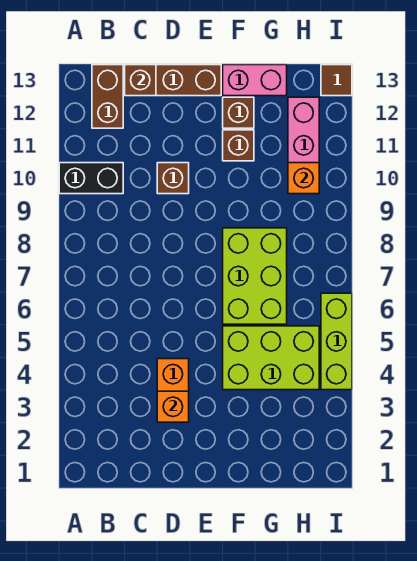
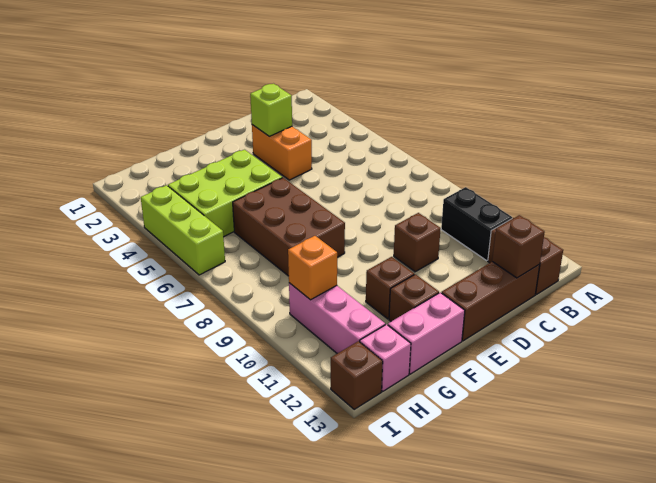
black 1x2 brick [59,163,123,194] -> black 1x2 brick turned to [441,187,512,260]
orange 1x1 brick [157,391,189,422] -> lime 1x1 brick [250,84,292,136]
lime 2x3 brick [223,228,287,324] -> brown 2x3 brick [233,178,345,276]
none -> pink 1x1 brick [360,324,411,391]
brown 1x1 tile [321,65,352,96] -> brown 1x1 brick [331,341,383,409]

